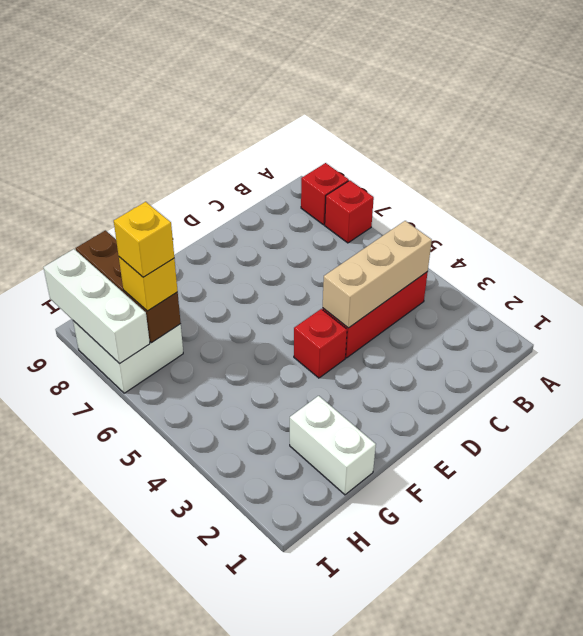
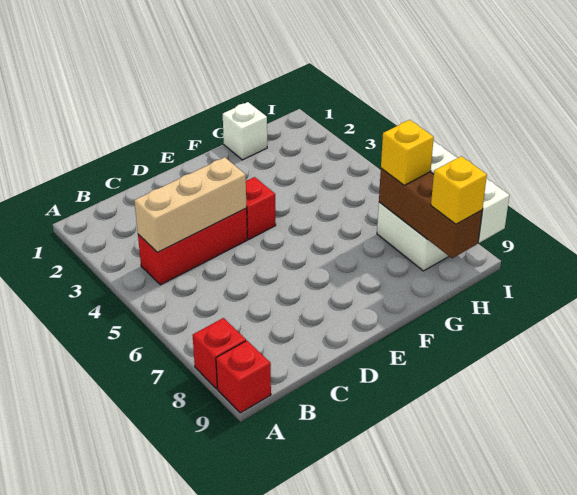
red 1x1 brick [325,180,374,243] -> red 1x1 brick moved to [216,341,271,413]
white 1x2 brick [290,396,376,495] -> white 1x1 brick [223,102,267,160]
yellow 1x1 brick [114,202,174,277] -> yellow 1x1 brick moved to [431,156,487,224]

